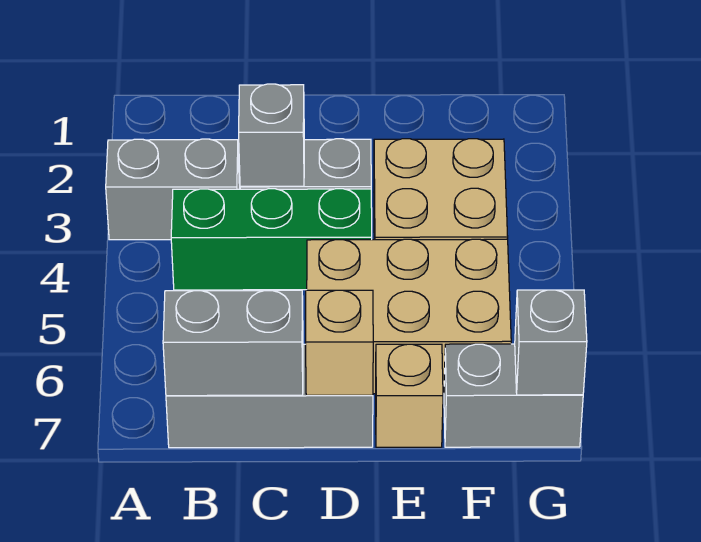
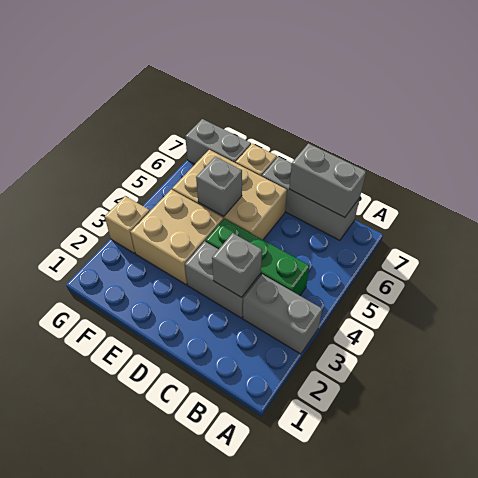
tan 1x1 brick [306,290,373,395] -> tan 1x1 brick moved to [105,196,150,253]
grey 1x1 brick [515,290,587,395] -> grey 1x1 brick moved to [196,157,242,216]

